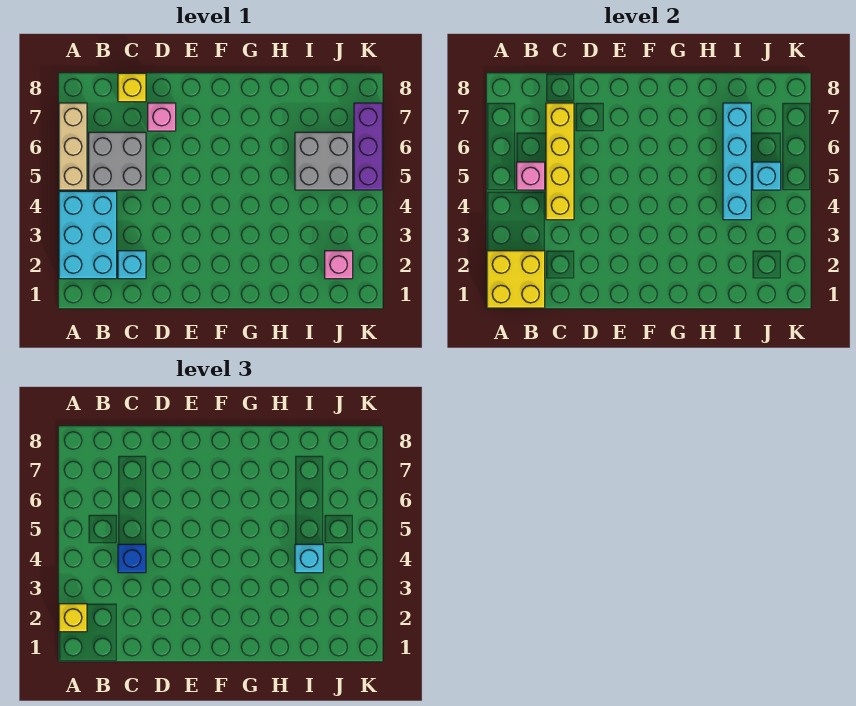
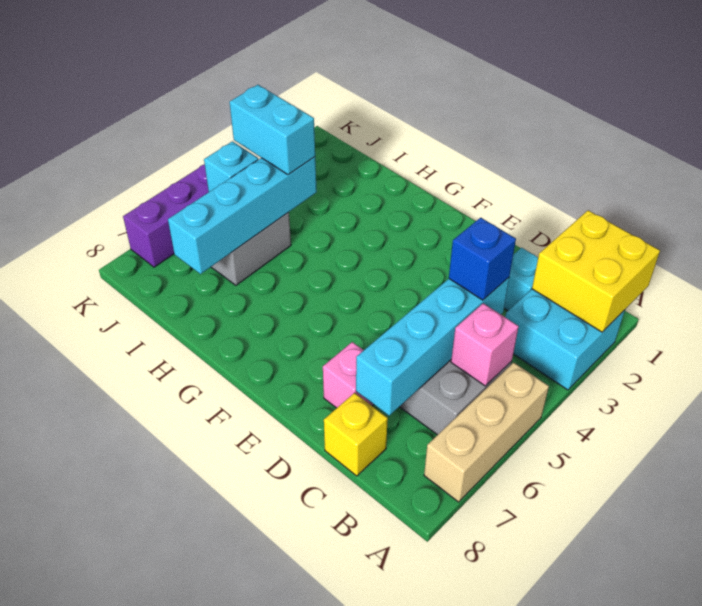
cyan 2x3 brick [59,191,117,279] -> cyan 2x2 brick [505,289,625,390]
yellow 1x1 brick [59,604,87,632] -> none
yellow 1x4 brick [546,103,574,220] -> cyan 1x4 brick [356,278,509,416]
cyan 1x1 brick [295,544,323,573] -> cyan 1x2 brick [230,85,315,175]
pink 1x1 brick [325,251,353,279] -> none

